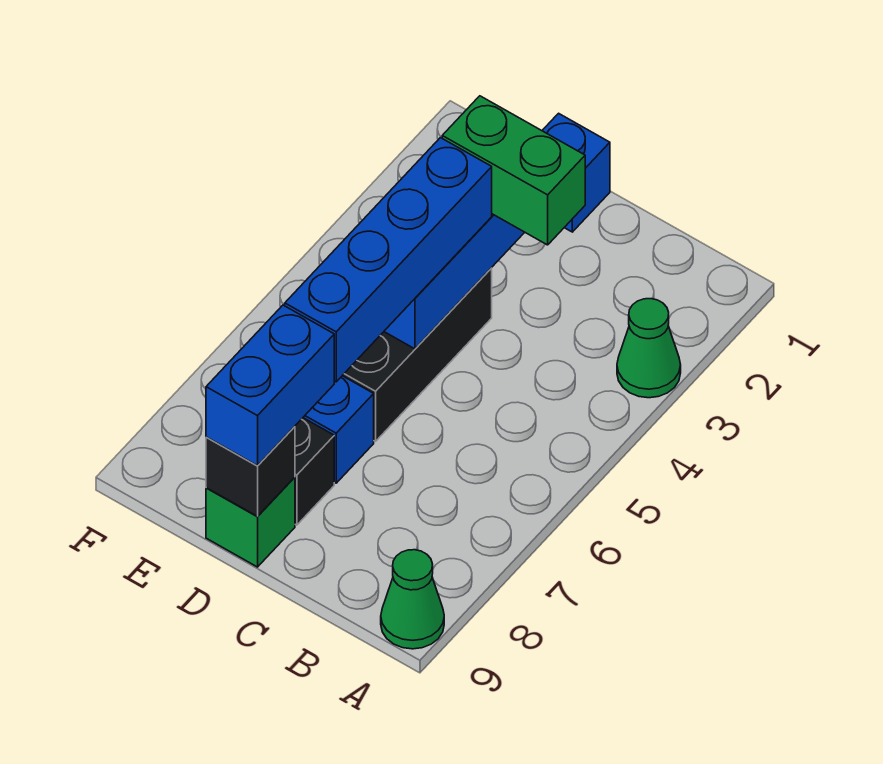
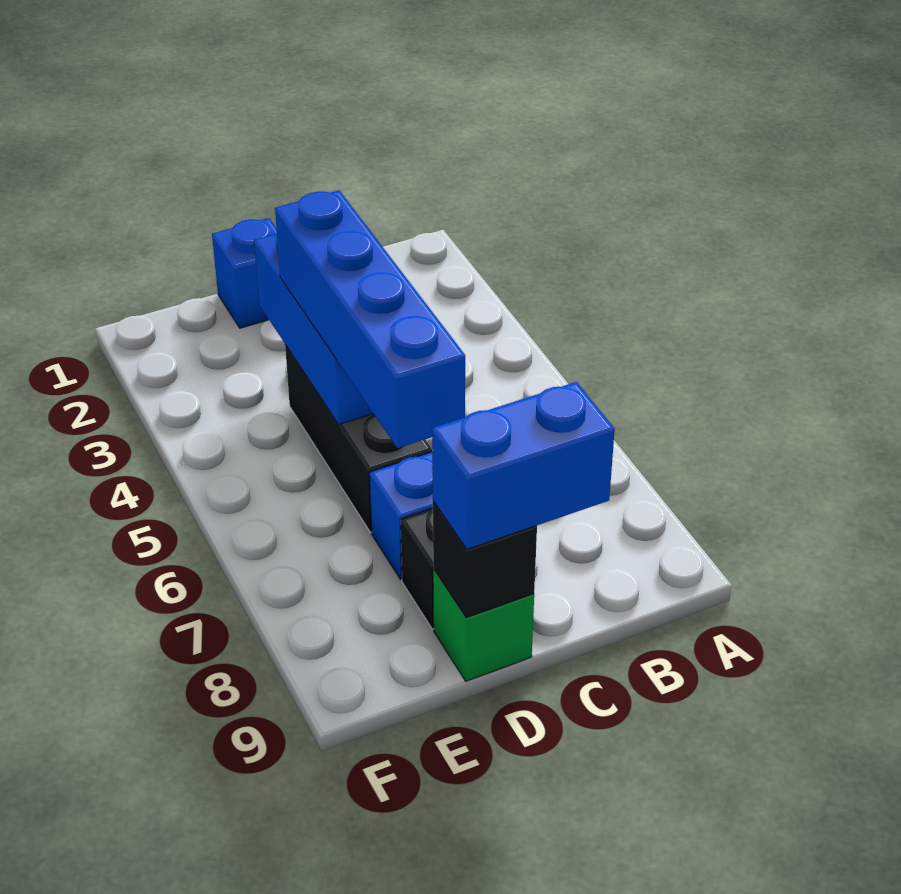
green 1x1 cone [617,299,681,398] -> none
green 1x1 cone [381,550,444,649] -> none
green 1x2 brick [442,96,585,245] -> none
blue 1x2 brick [206,305,334,466] -> blue 1x2 brick turned to [432,382,615,549]

